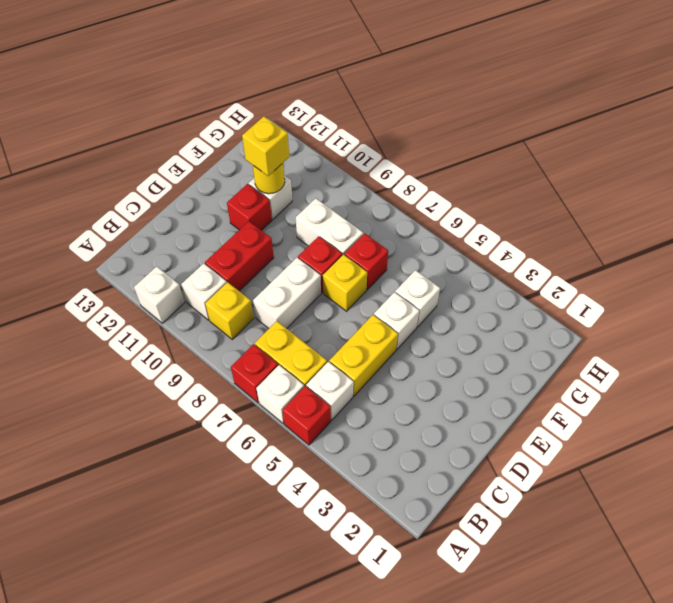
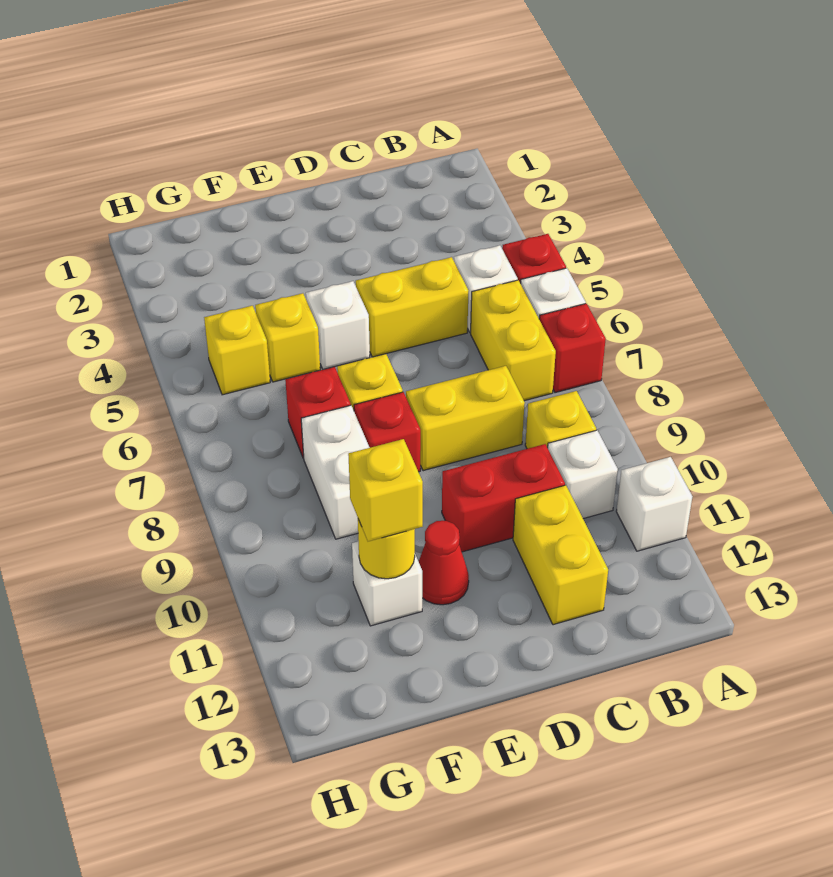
white 1x2 brick [253,258,321,328] -> yellow 1x2 brick [406,366,525,471]
none -> yellow 1x2 brick [513,485,608,625]
red 1x1 brick [227,184,272,230] -> red 1x1 cone [419,521,469,605]
white 1x1 brick [395,270,440,327] -> yellow 1x1 brick [255,293,320,382]
none -> yellow 1x1 brick [204,306,270,395]

